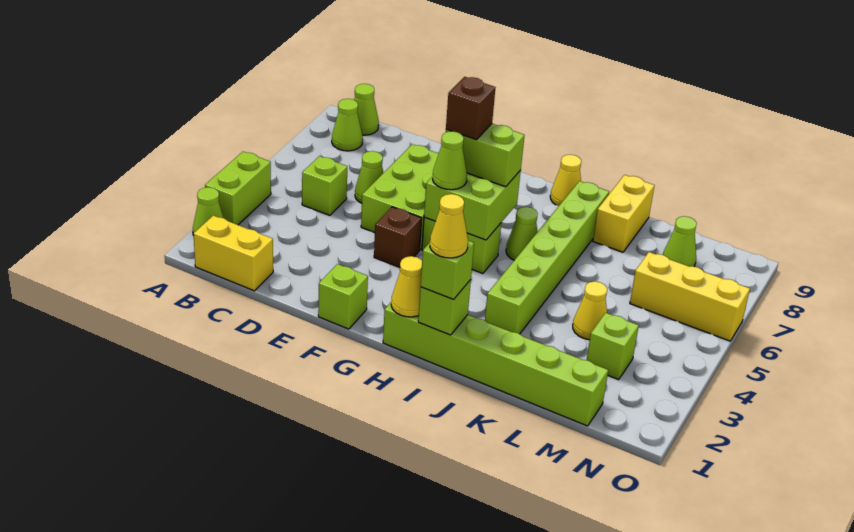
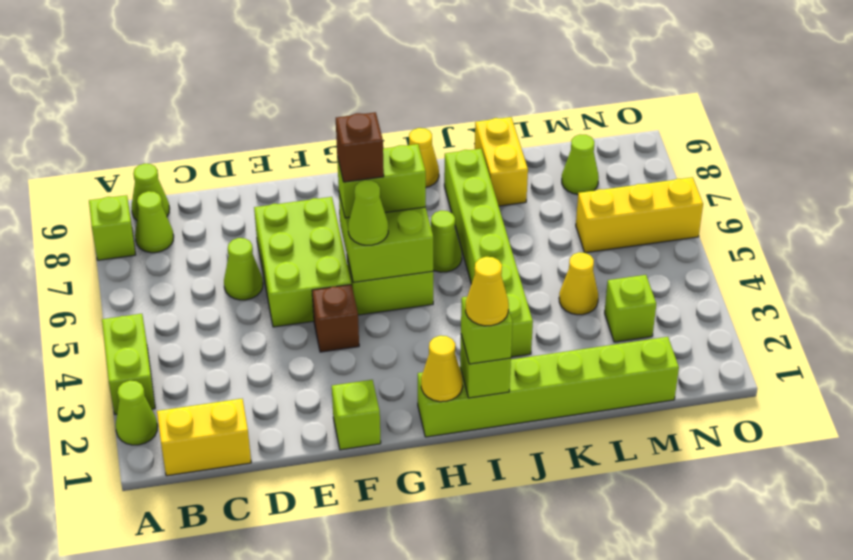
lime 1x1 brick [302,156,347,215] -> lime 1x1 brick moved to [89,195,136,260]

